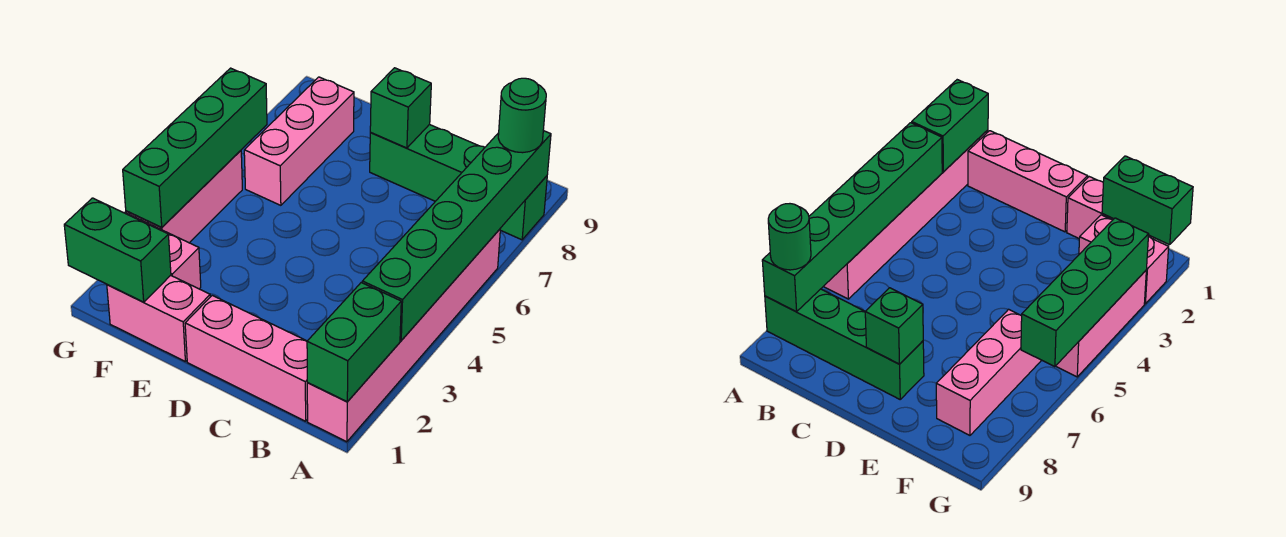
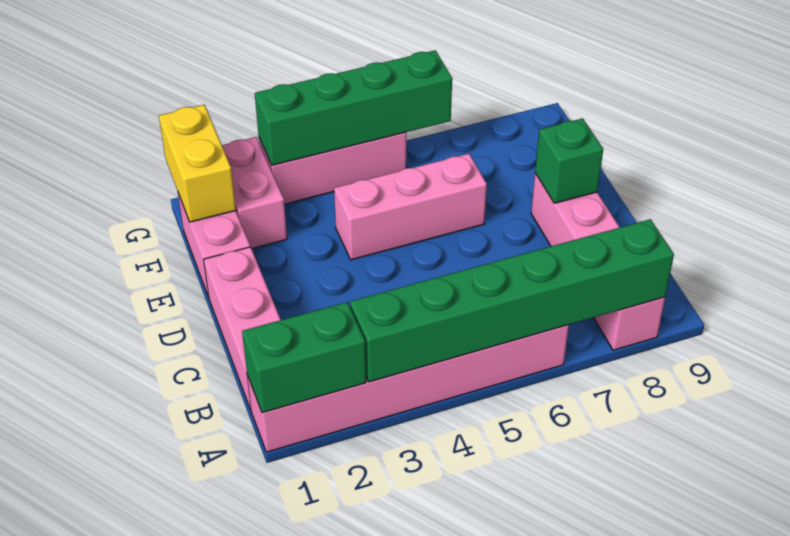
green 1x4 brick [370,124,547,240] -> pink 1x4 brick [531,173,665,350]
green 1x1 round brick [498,78,546,153] -> none
green 1x2 brick [64,198,171,302] -> yellow 1x2 brick [159,105,236,222]
pink 1x3 brick [244,77,354,205] -> pink 1x3 brick moved to [334,154,487,260]

